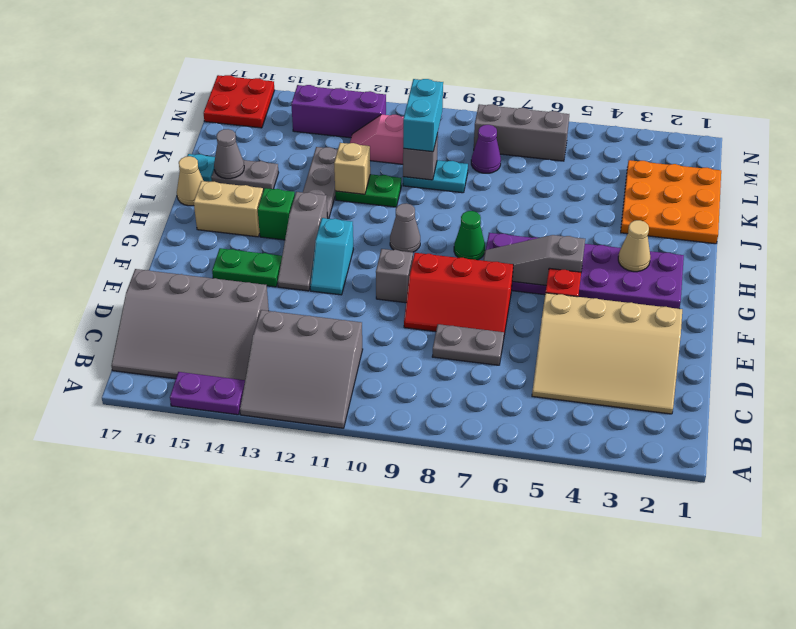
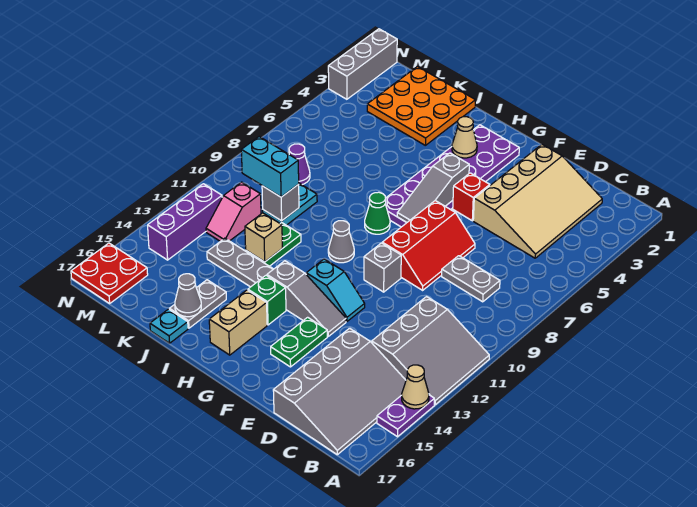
grey 1x2 plate [432,324,504,365] -> grey 1x2 plate turned to [442,256,500,302]
tan 1x1 cone [177,156,203,206] -> tan 1x1 cone moved to [402,365,429,409]
grey 1x3 brick [474,104,569,161] -> grey 1x3 brick moved to [328,29,397,99]

